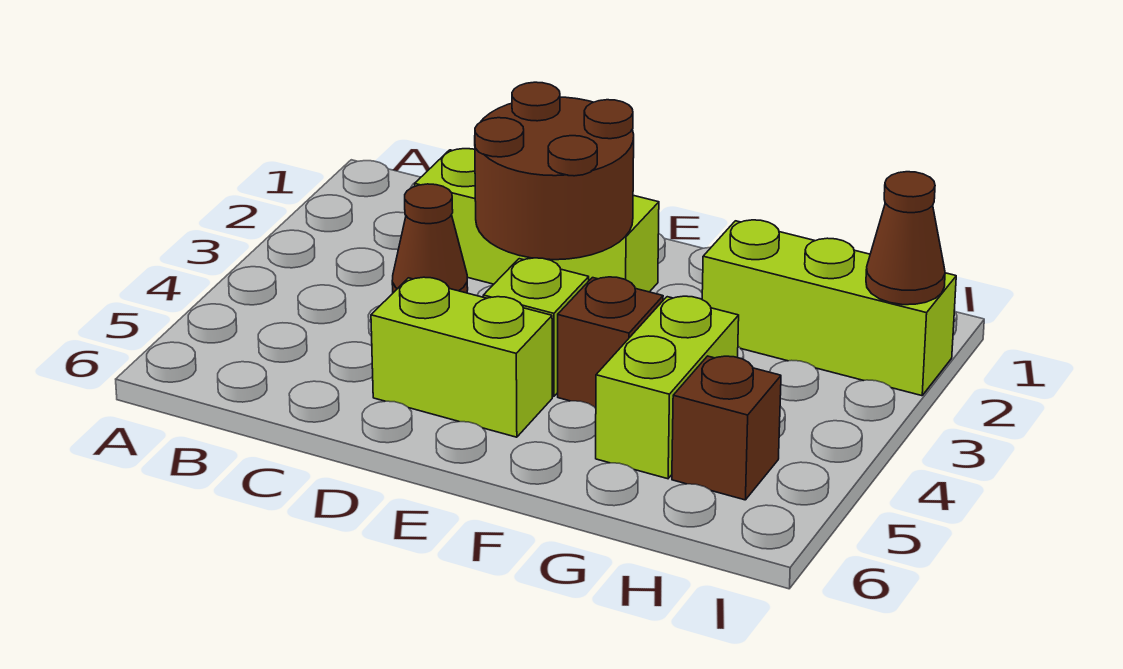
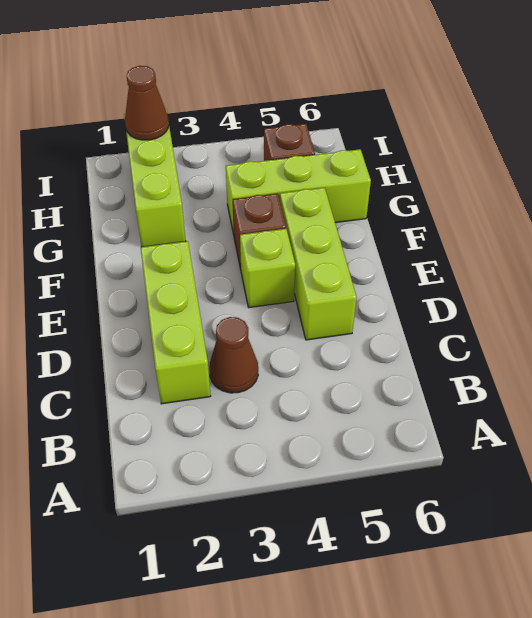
brown 2x2 round brick [475,82,634,260] -> none
lime 1x2 brick [371,277,552,437] -> lime 1x3 brick [280,188,357,340]
lime 1x2 brick [596,296,739,479] -> lime 1x3 brick [226,149,371,234]

